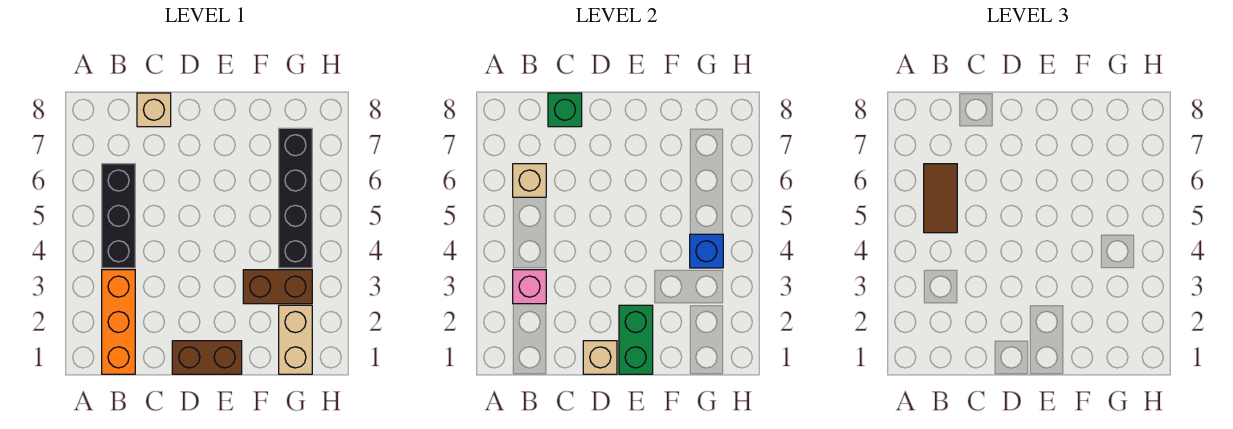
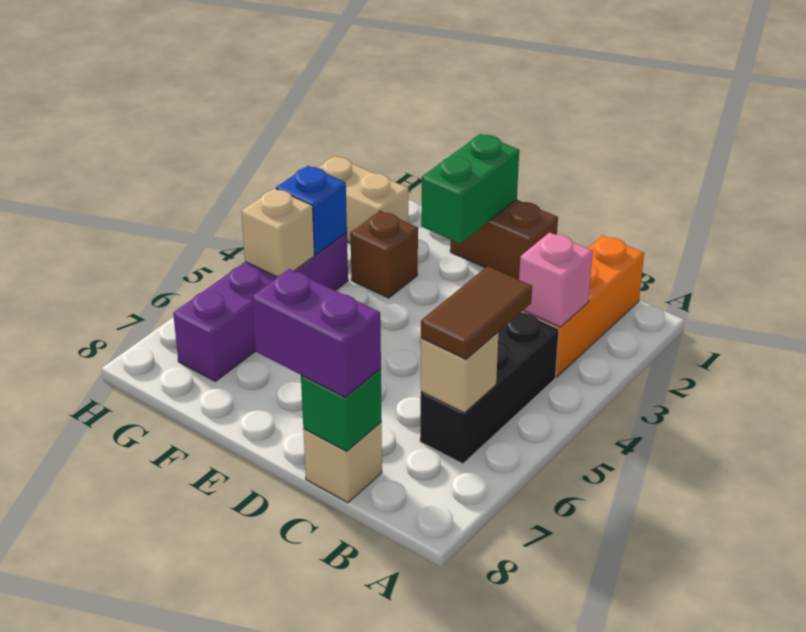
none -> purple 1x2 brick [252,269,381,397]
tan 1x1 brick [583,341,617,374] -> tan 1x1 brick moved to [241,189,314,277]
brown 1x2 brick [243,270,312,304] -> brown 1x1 brick [350,211,418,298]
tan 1x2 brick [279,305,312,374] -> tan 1x2 brick turned to [318,156,409,243]
black 1x4 brick [279,128,312,268] -> purple 1x4 brick [173,233,348,381]

